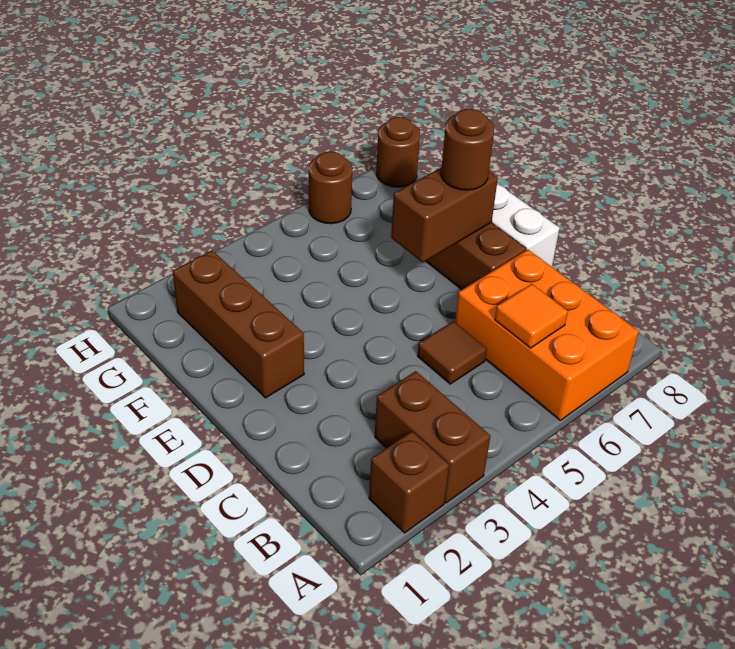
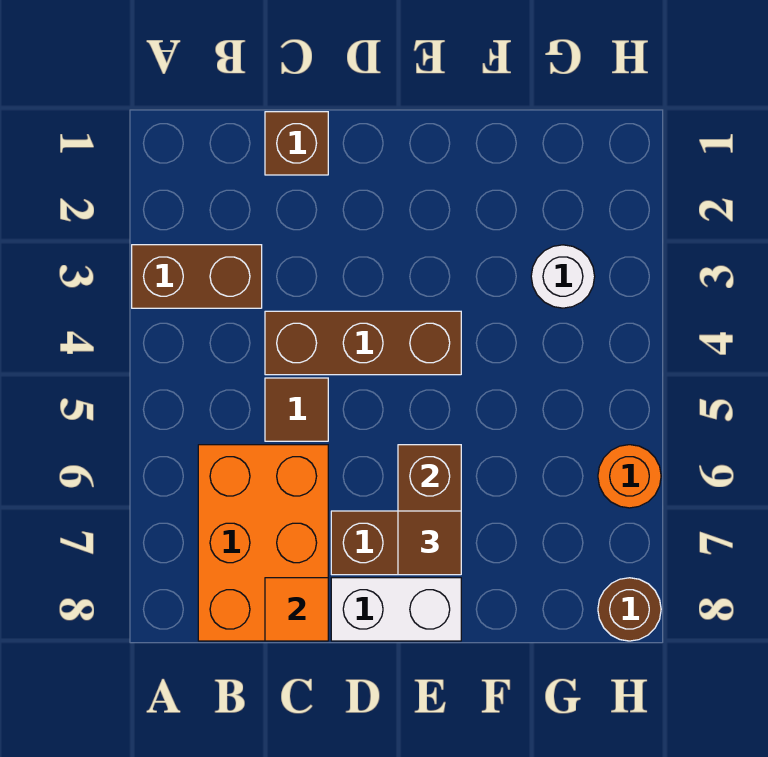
brown 1x1 brick [369,431,449,533] -> brown 1x1 brick moved to [265,112,328,175]
orange 2x3 brick [455,249,639,420] -> orange 2x3 brick turned to [198,445,328,641]
orange 1x1 tile [495,284,568,348] -> orange 1x1 tile moved to [265,578,328,641]
brown 1x3 brick [173,250,304,398] -> brown 1x3 brick moved to [265,311,461,375]
brown 1x1 round brick [441,109,494,190] -> brown 1x1 tile [398,511,461,575]
none -> white 1x1 round brick [531,245,595,308]
brown 1x1 round brick [309,152,352,224] -> orange 1x1 round brick [598,445,661,508]

